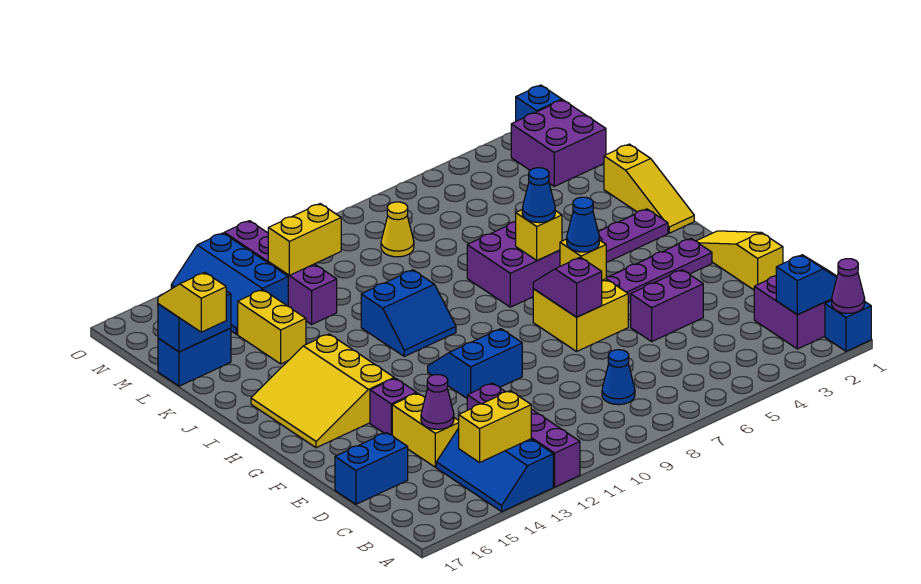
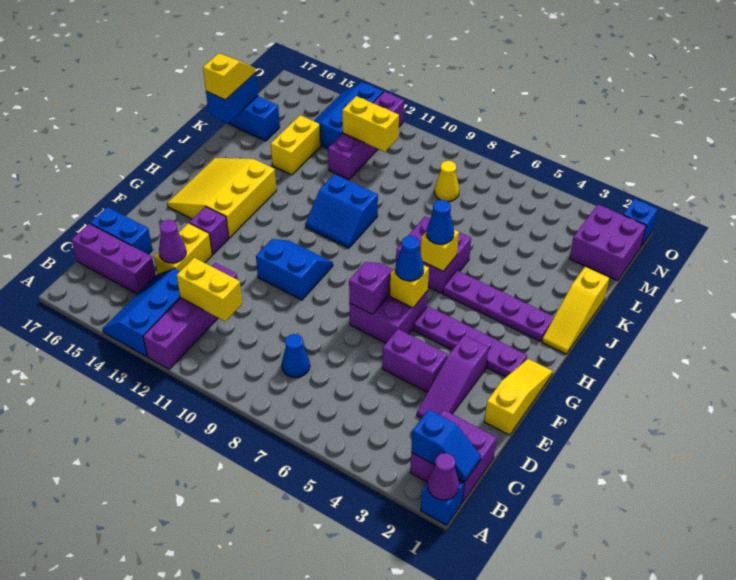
yellow 1x2 brick [459,391,531,462] -> yellow 1x2 brick moved to [177,258,242,321]
none -> purple 1x3 brick [72,224,156,294]
none -> purple 1x3 slope [417,335,489,418]
yellow 2x2 brick [533,279,628,351] -> purple 2x2 brick [349,291,428,343]
blue 1x2 brick [158,291,231,352] -> blue 1x2 brick turned to [206,73,258,123]

